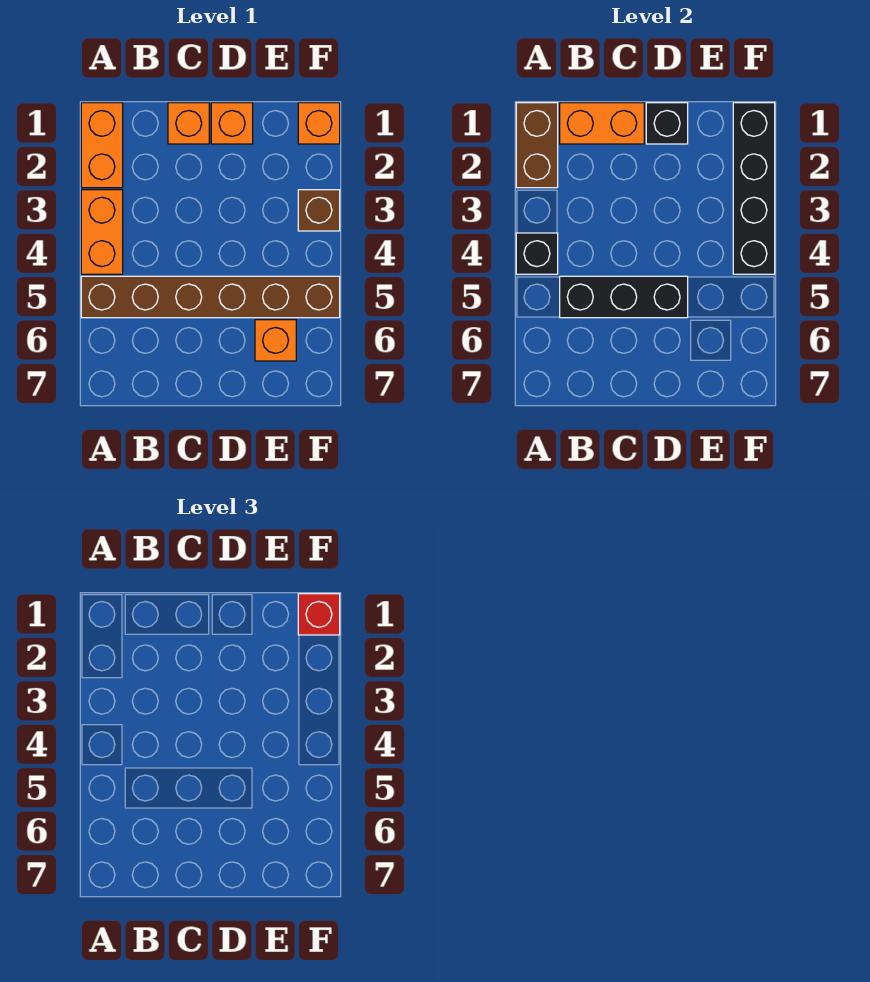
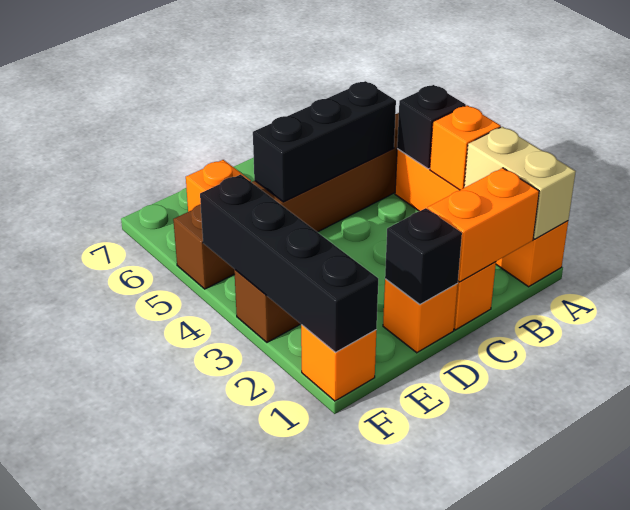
brown 1x2 brick [516,103,558,188] -> tan 1x2 brick [464,127,576,239]
none -> orange 1x1 brick [430,105,501,190]
red 1x1 brick [298,594,340,635] -> none

